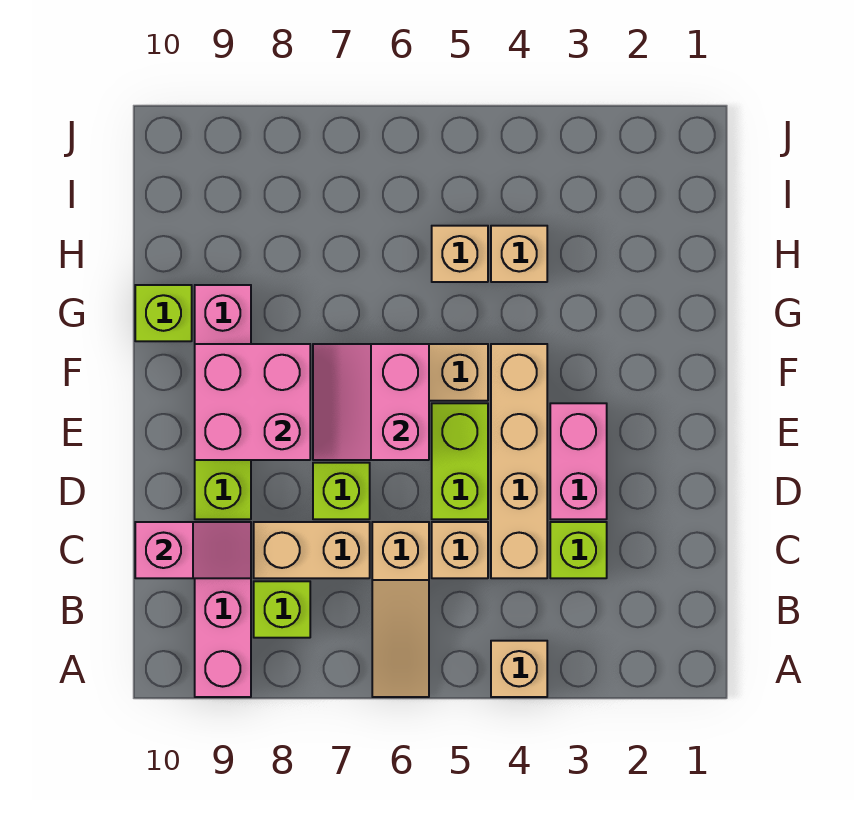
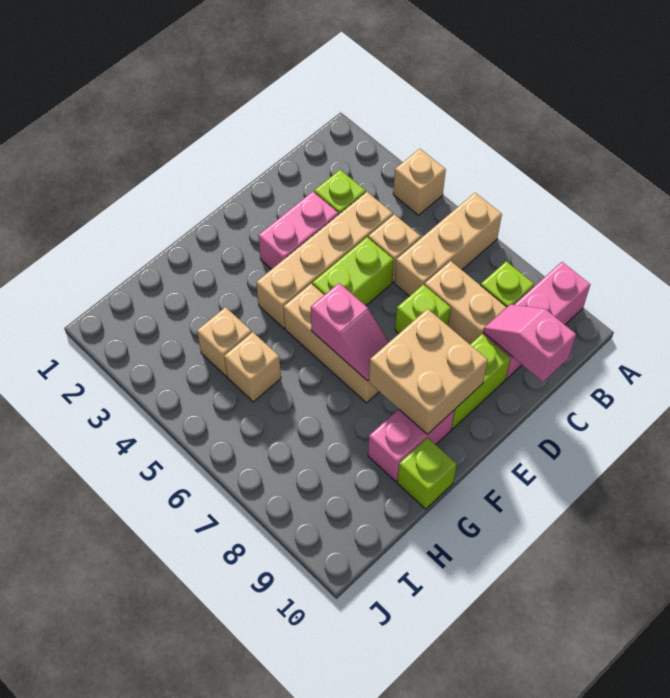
tan 1x3 slope [372,522,429,697] -> tan 1x3 brick [395,193,502,296]
pink 2x2 slope [313,344,429,460] -> pink 1x2 slope [311,283,389,381]
pink 2x2 brick [195,344,310,460] -> tan 2x2 brick [369,309,488,434]

